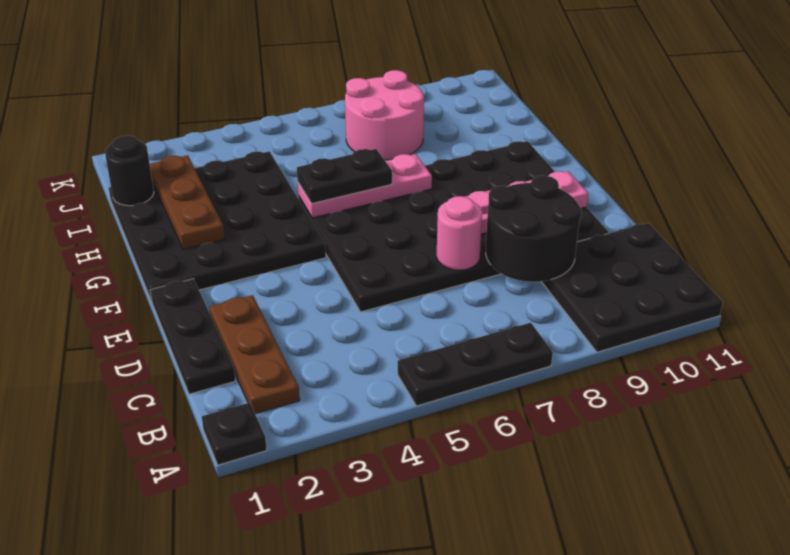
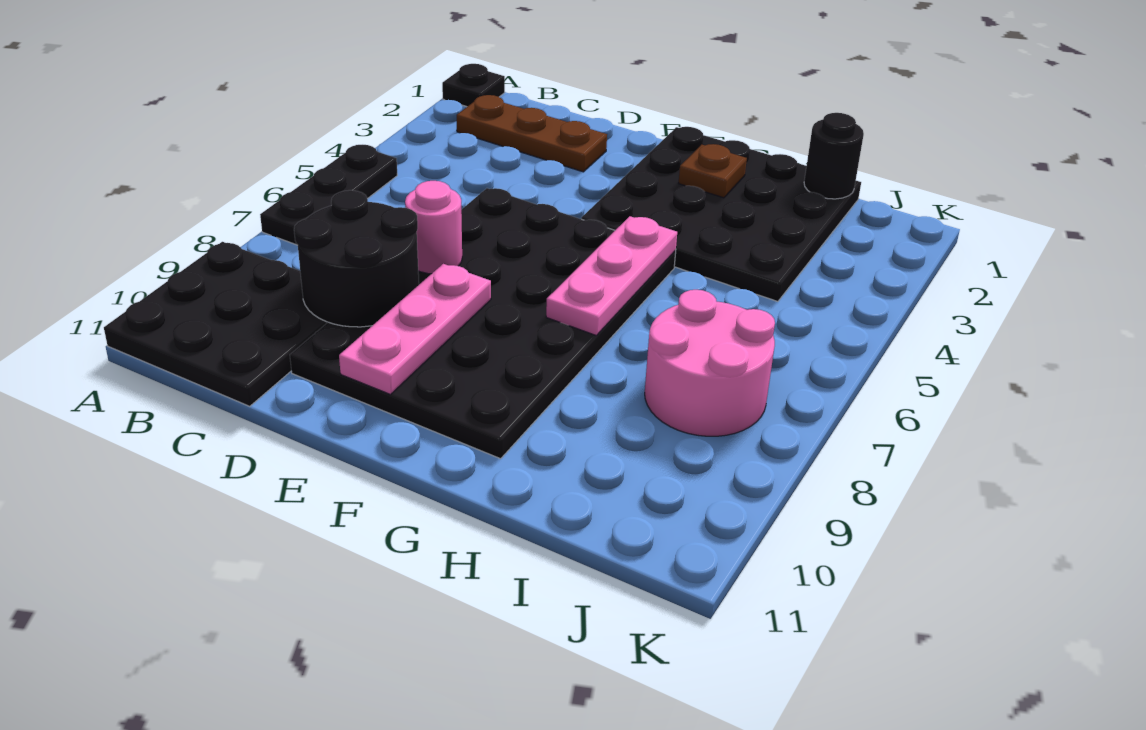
black 1x3 plate [150,279,235,394] -> none
brown 1x3 plate [150,155,225,249] -> brown 1x1 plate [679,144,747,198]
black 1x2 plate [297,149,392,204] -> none

